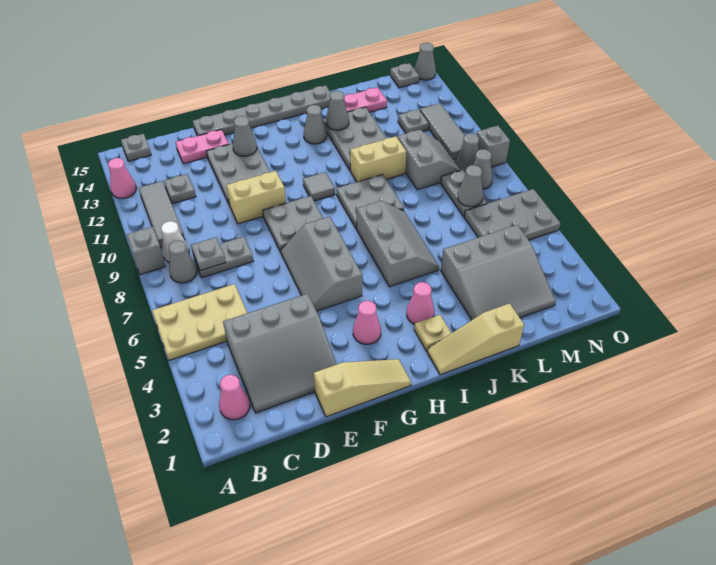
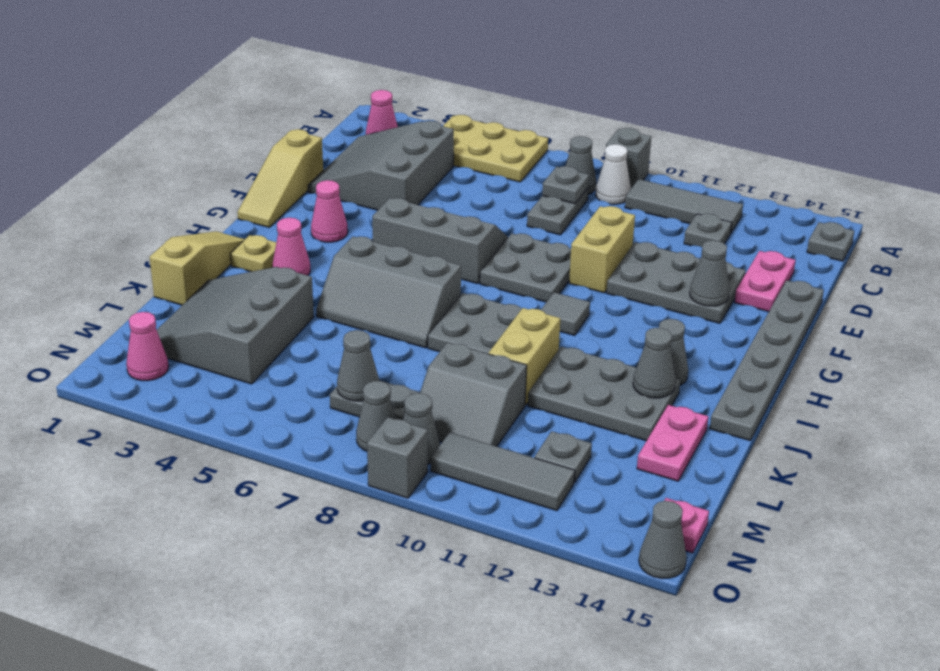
tan 2x3 plate [152,284,247,360] -> tan 2x3 plate turned to [443,115,548,182]
pink 1x1 cone [108,158,136,198] -> pink 1x1 cone moved to [126,312,169,381]
grey 2x3 plate [464,189,560,240] -> none
grey 1x1 plate [390,63,419,88] -> pink 1x1 plate [664,498,709,553]

